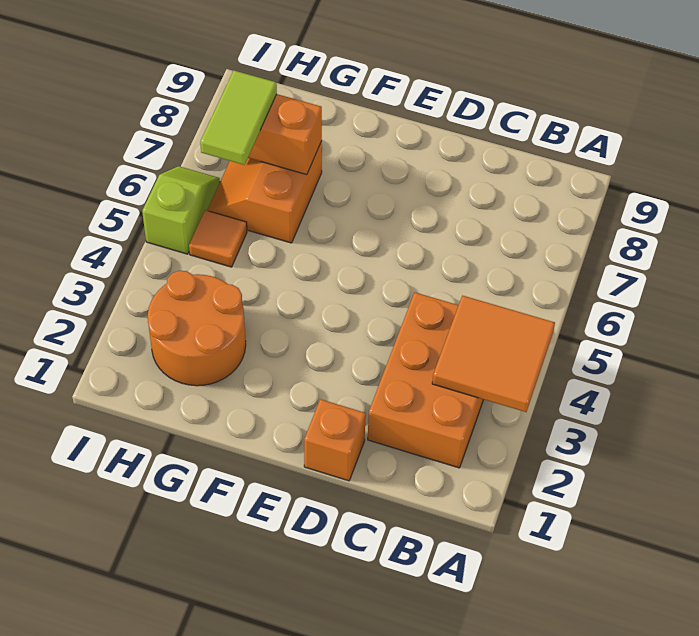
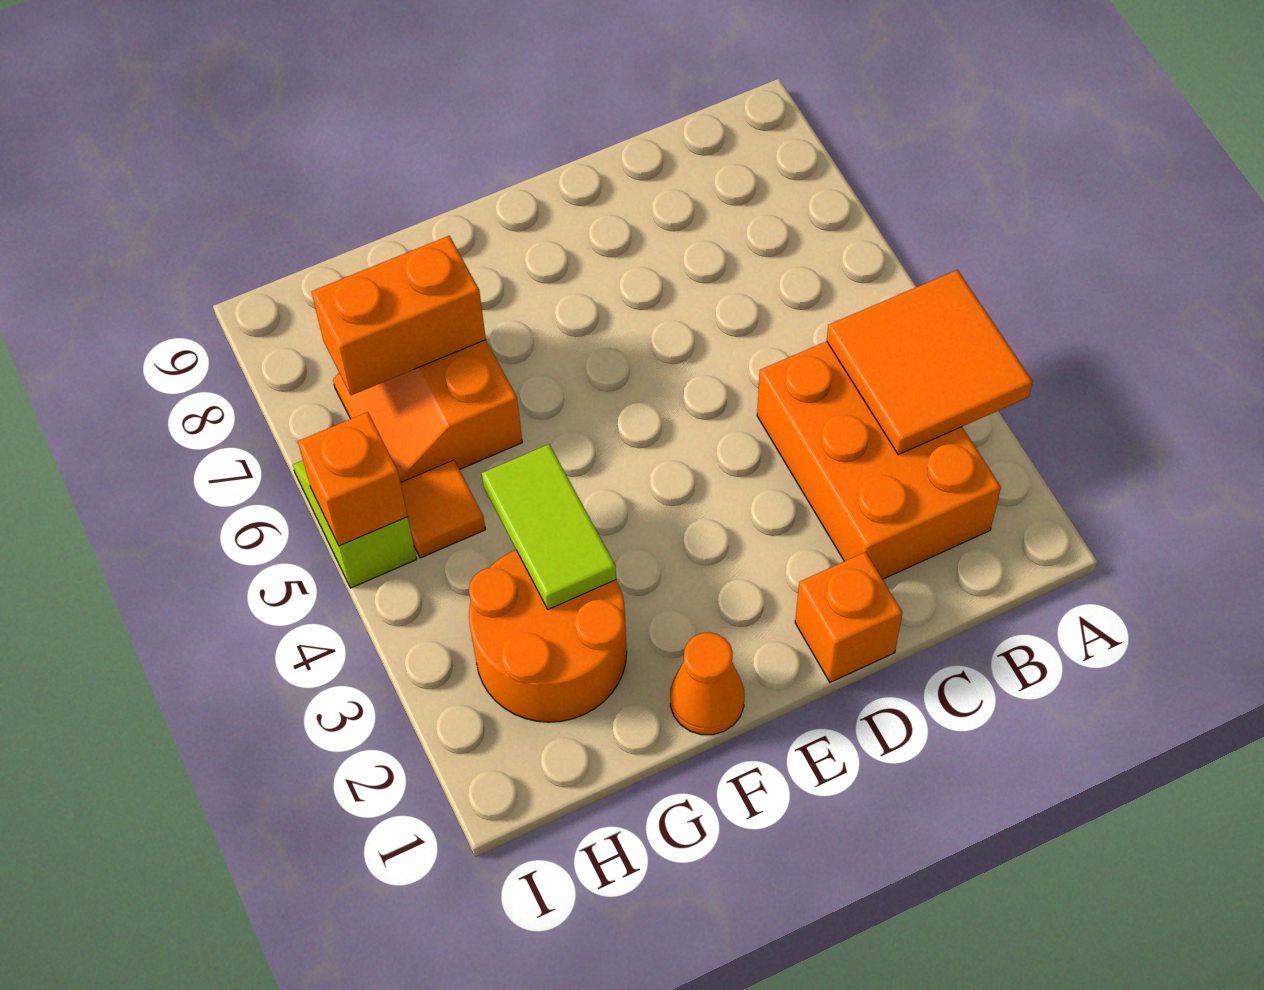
none -> orange 1x1 cone [670,632,744,735]
lime 1x2 tile [200,70,277,165] -> lime 1x2 tile moved to [482,444,616,609]
none -> orange 1x1 brick [298,412,408,546]

